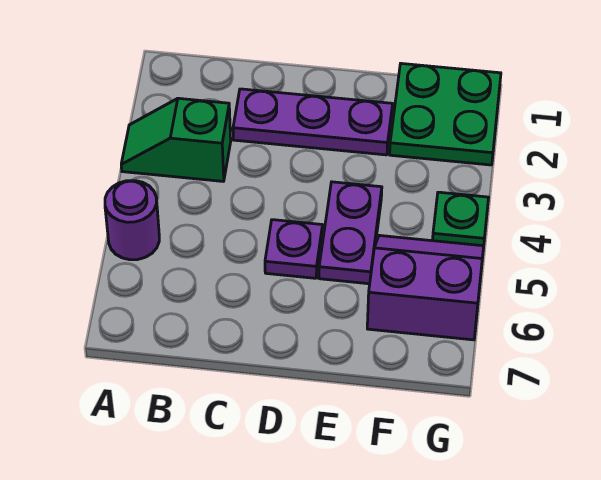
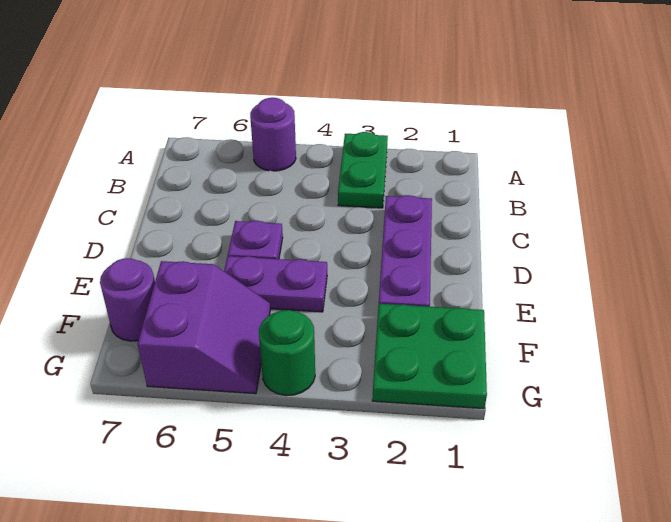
green 1x2 slope [121,98,231,181] -> green 1x2 plate [338,132,388,208]
none -> purple 1x1 round brick [100,258,155,341]
green 1x1 plate [433,192,489,246] -> green 1x1 round brick [259,310,315,396]

